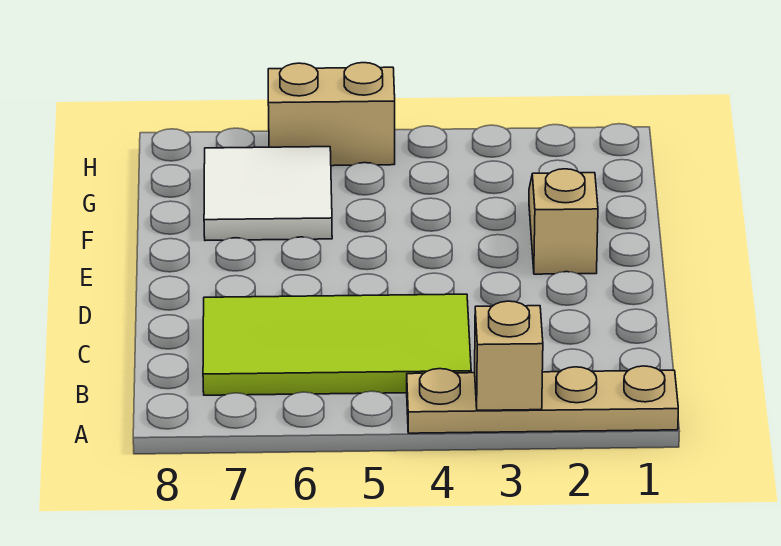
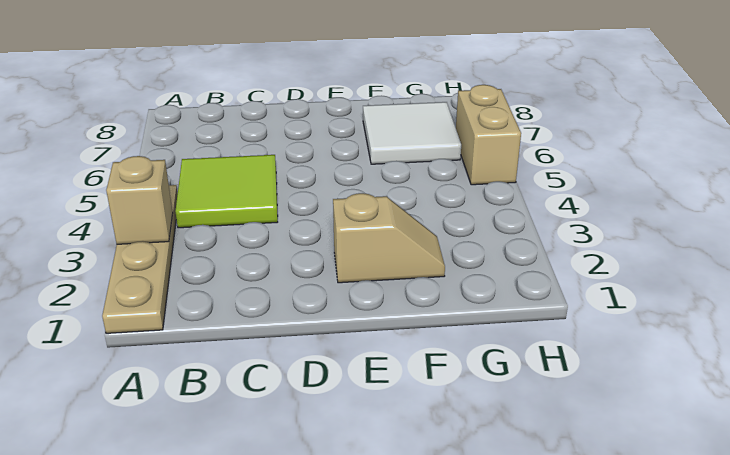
lime 2x4 tile [203,294,471,395] -> lime 2x2 tile [175,155,278,228]

